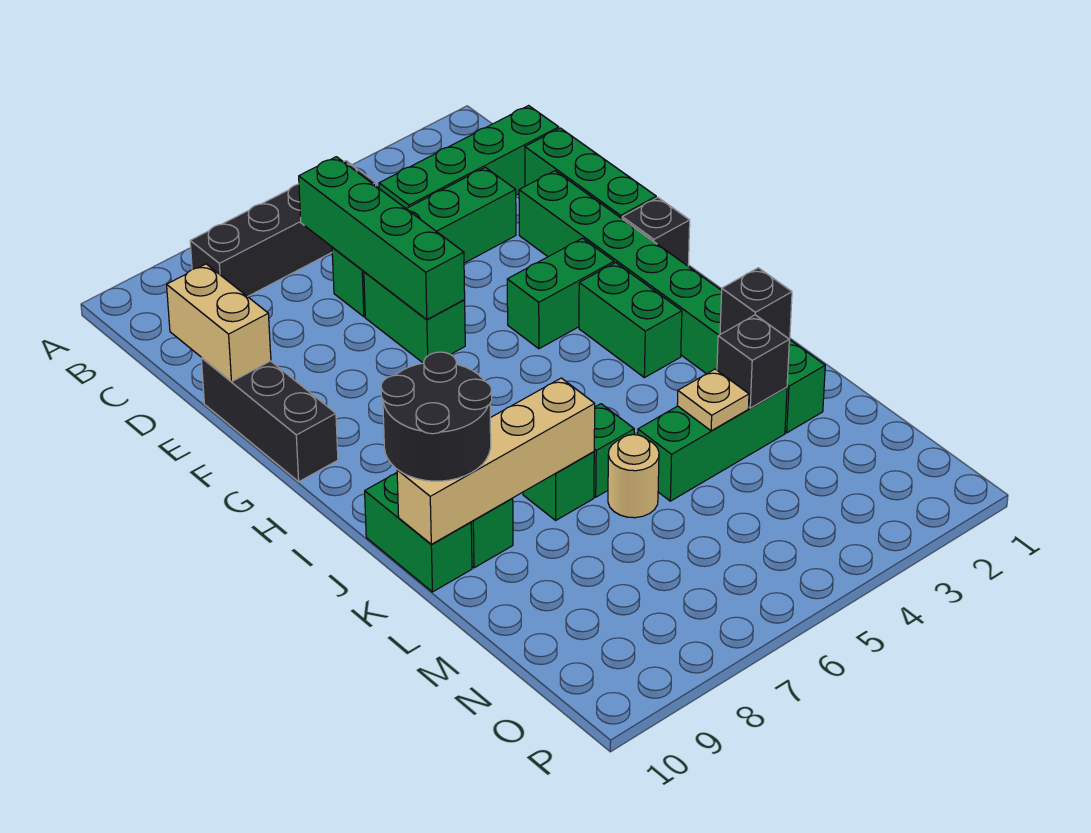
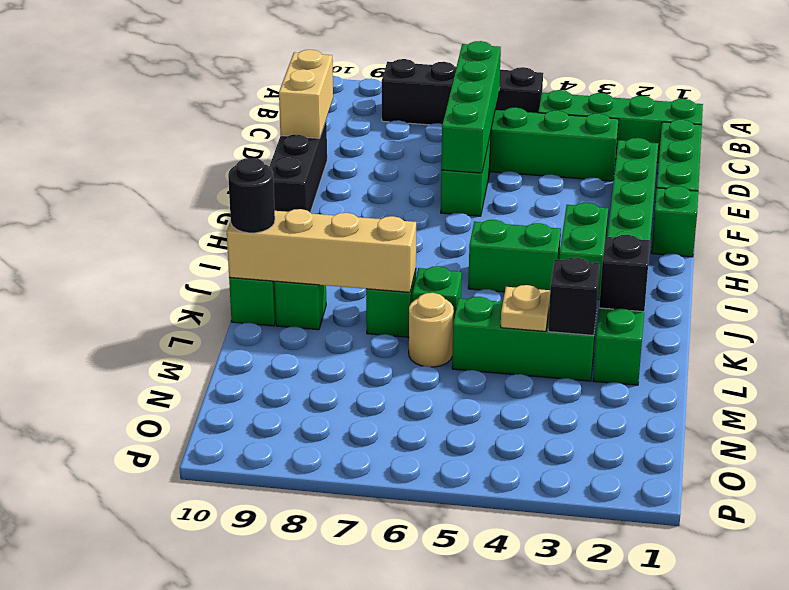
black 1x1 brick [622,198,690,266] -> green 1x1 brick [651,186,698,257]
green 1x2 brick [507,238,614,349] -> green 1x2 brick moved to [468,220,561,292]
black 2x2 round brick [381,352,492,481] -> black 1x1 round brick [228,158,275,233]

